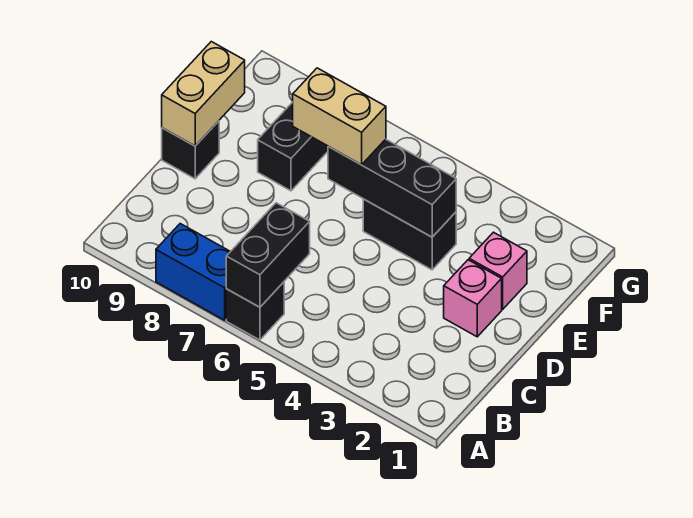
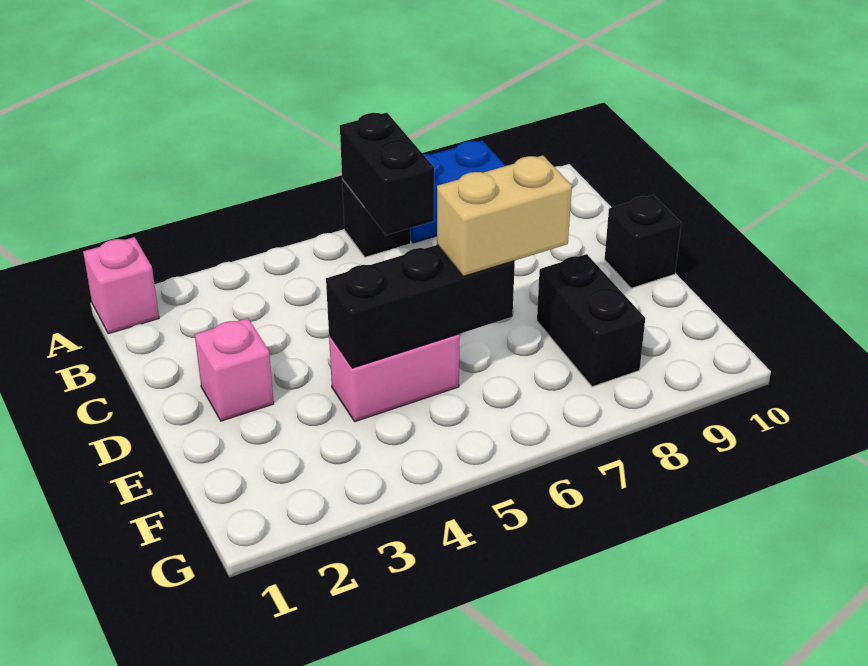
tan 1x2 brick [162,42,245,146] -> none
pink 1x1 brick [469,232,527,309] -> pink 1x1 brick moved to [83,237,159,334]
black 1x2 brick [363,199,456,270] -> pink 1x2 brick [329,334,460,422]

